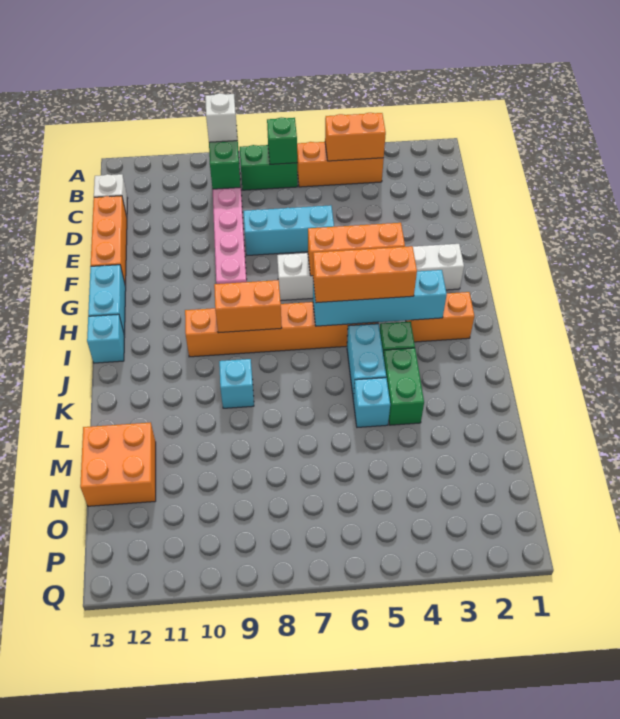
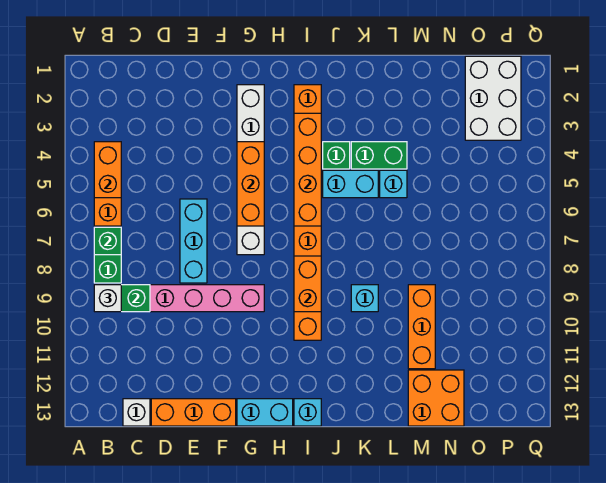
cyan 1x4 brick [313,270,447,326] -> orange 1x4 brick [294,113,321,226]
orange 1x3 brick [313,246,417,303] -> orange 1x3 brick moved to [408,285,435,369]
none -> white 2x3 brick [465,56,521,140]

